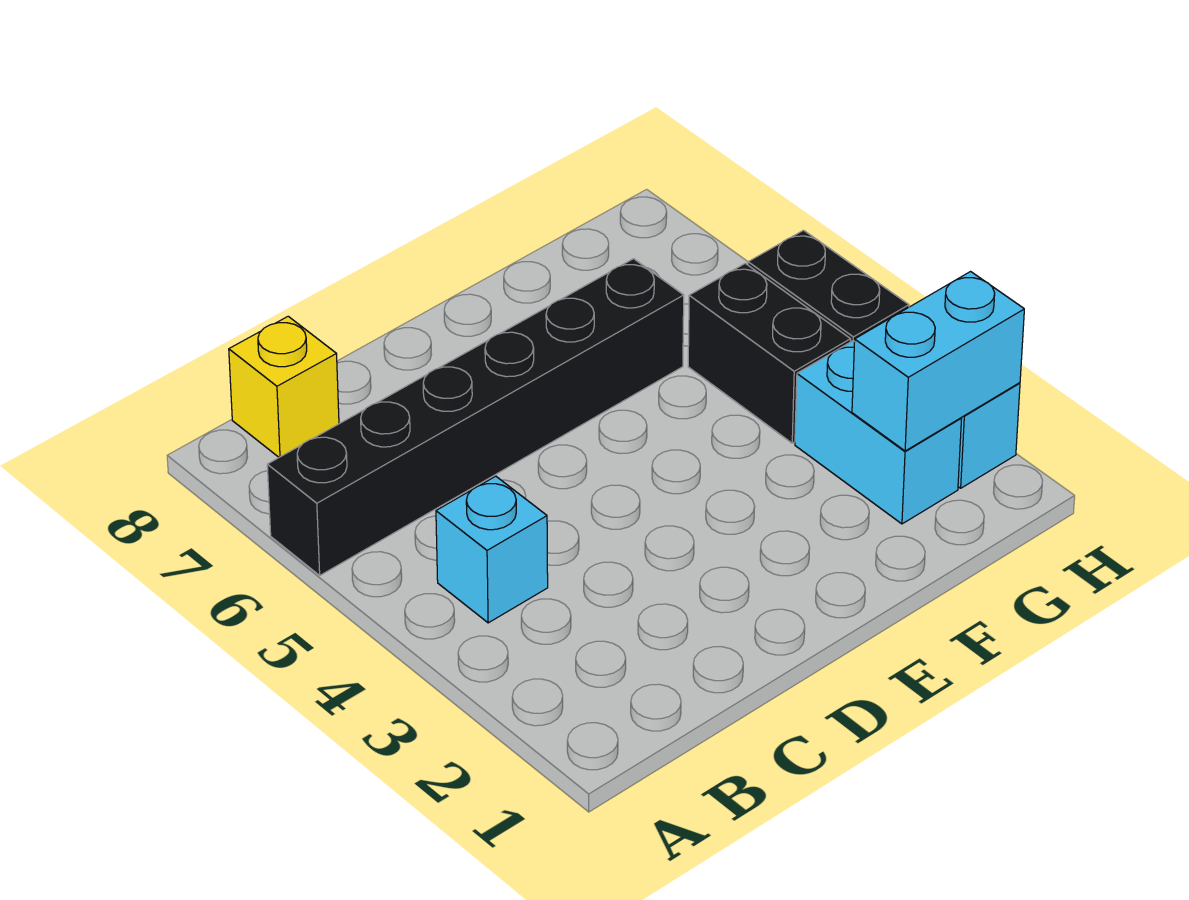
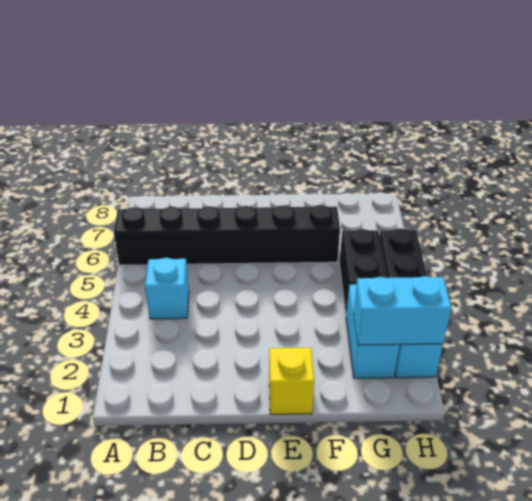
yellow 1x1 brick [229,316,339,457] -> yellow 1x1 brick moved to [269,348,314,414]

